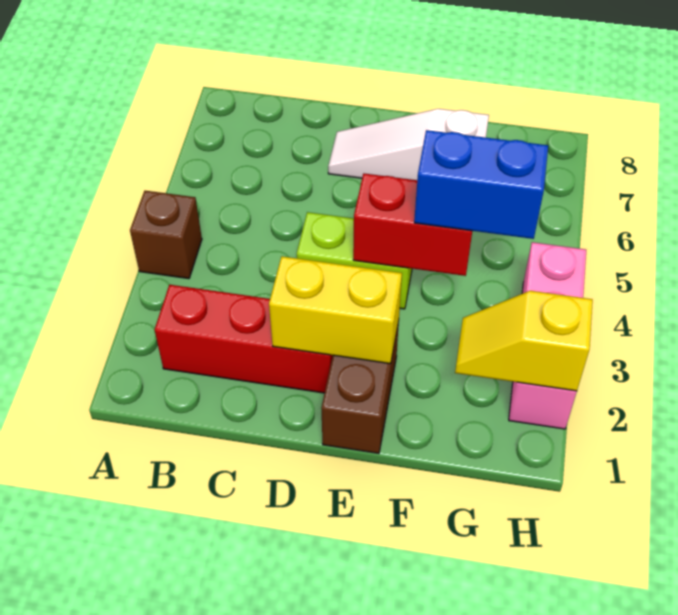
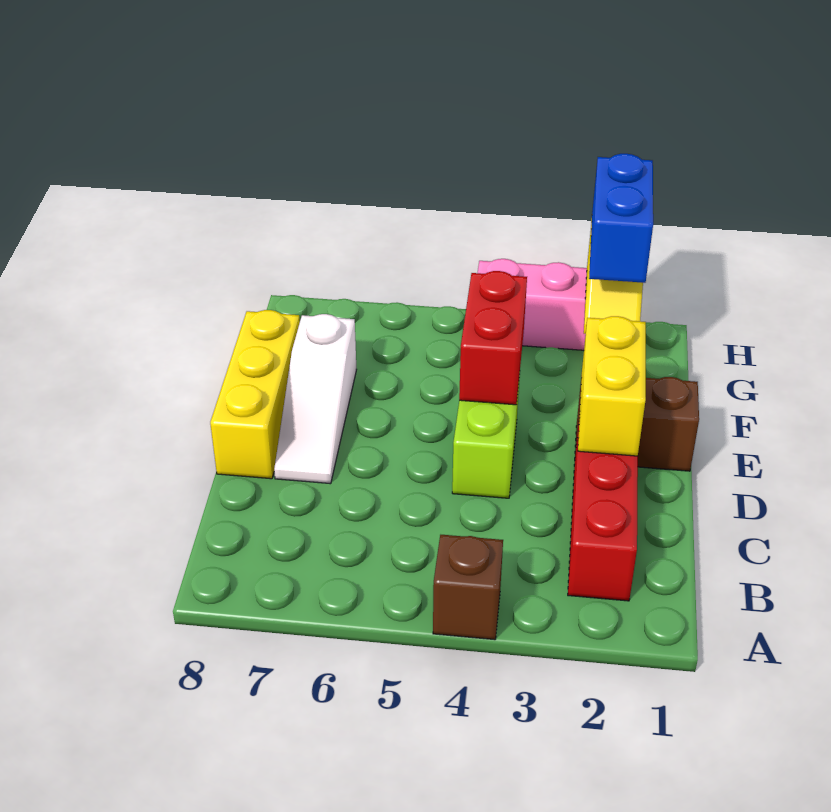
none -> yellow 1x3 brick [210,310,300,479]
blue 1x2 brick [414,130,548,239] -> blue 1x2 brick moved to [589,154,653,283]

